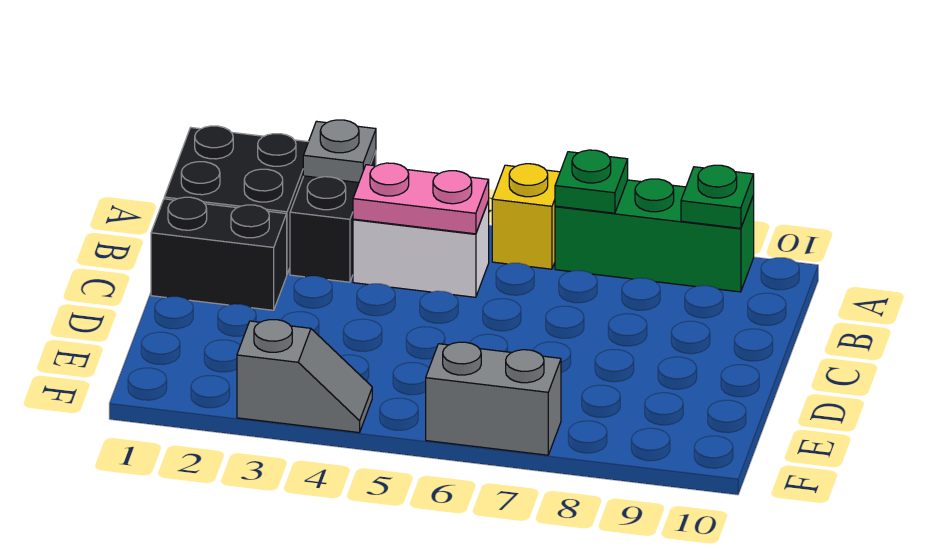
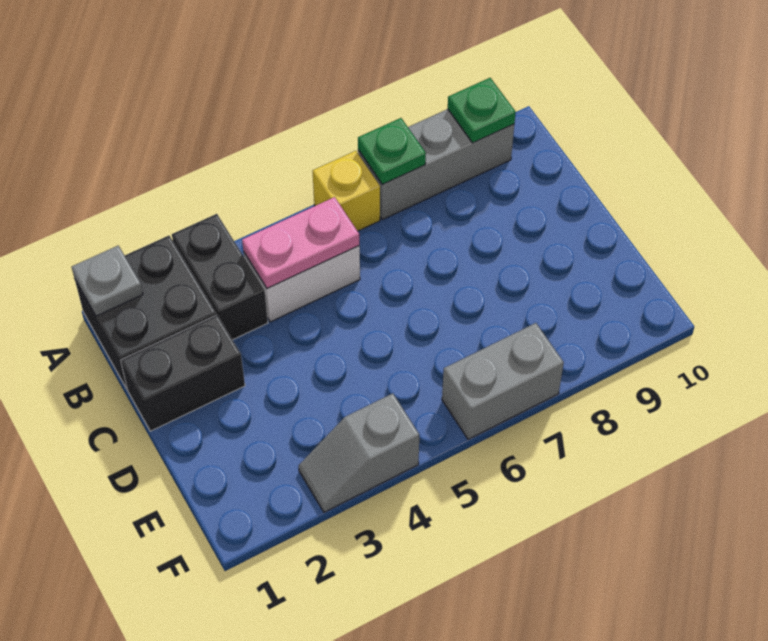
grey 1x1 plate [303,120,376,183] -> grey 1x1 plate moved to [72,246,143,316]
green 1x3 brick [555,179,754,292] -> grey 1x3 brick [358,109,514,220]
grey 1x2 slope [237,320,372,433] -> grey 1x2 slope turned to [299,393,419,512]

